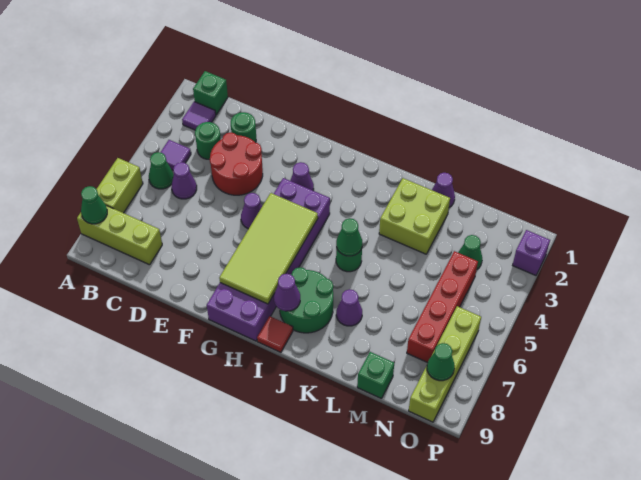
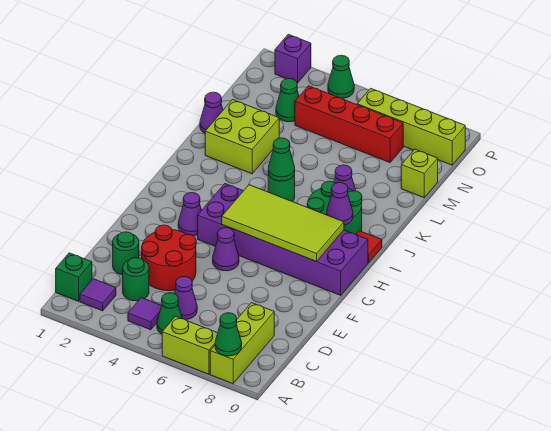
green 1x1 brick [357,352,394,399] -> lime 1x1 brick [401,149,438,198]
green 1x1 cone [427,343,455,381] -> green 1x1 cone moved to [328,55,354,99]

